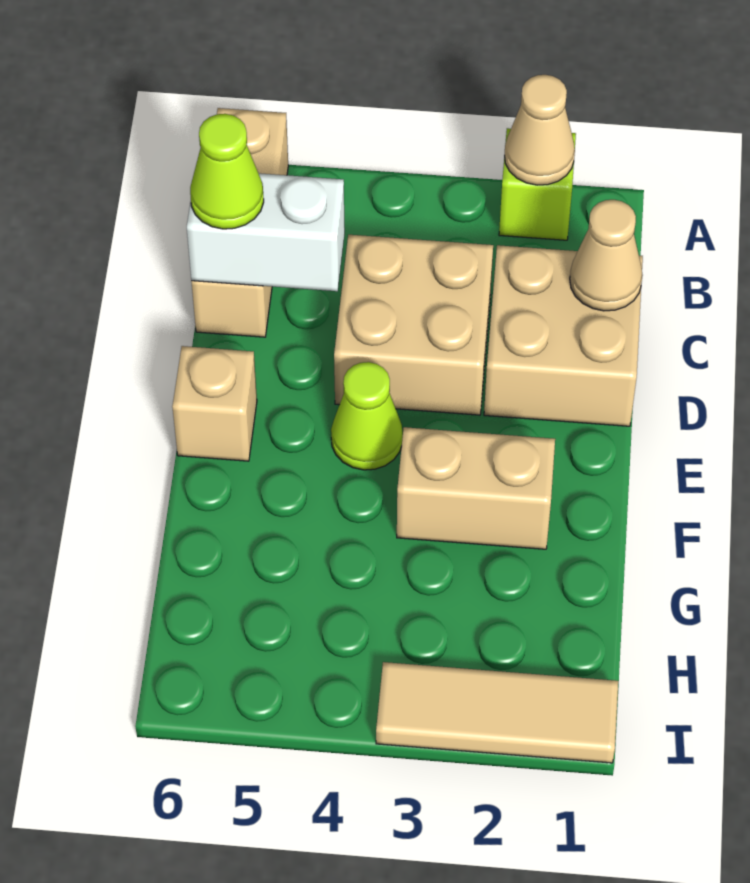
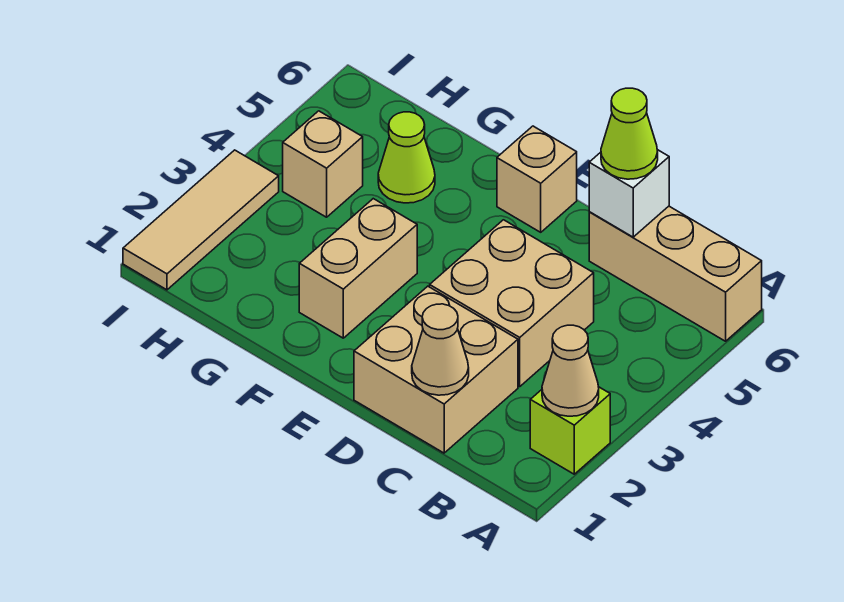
white 1x2 brick [187,173,345,291] -> white 1x1 brick [589,150,669,237]
lime 1x1 cone [331,362,403,470] -> lime 1x1 cone moved to [378,112,435,203]
none -> tan 1x1 brick [283,111,363,217]

